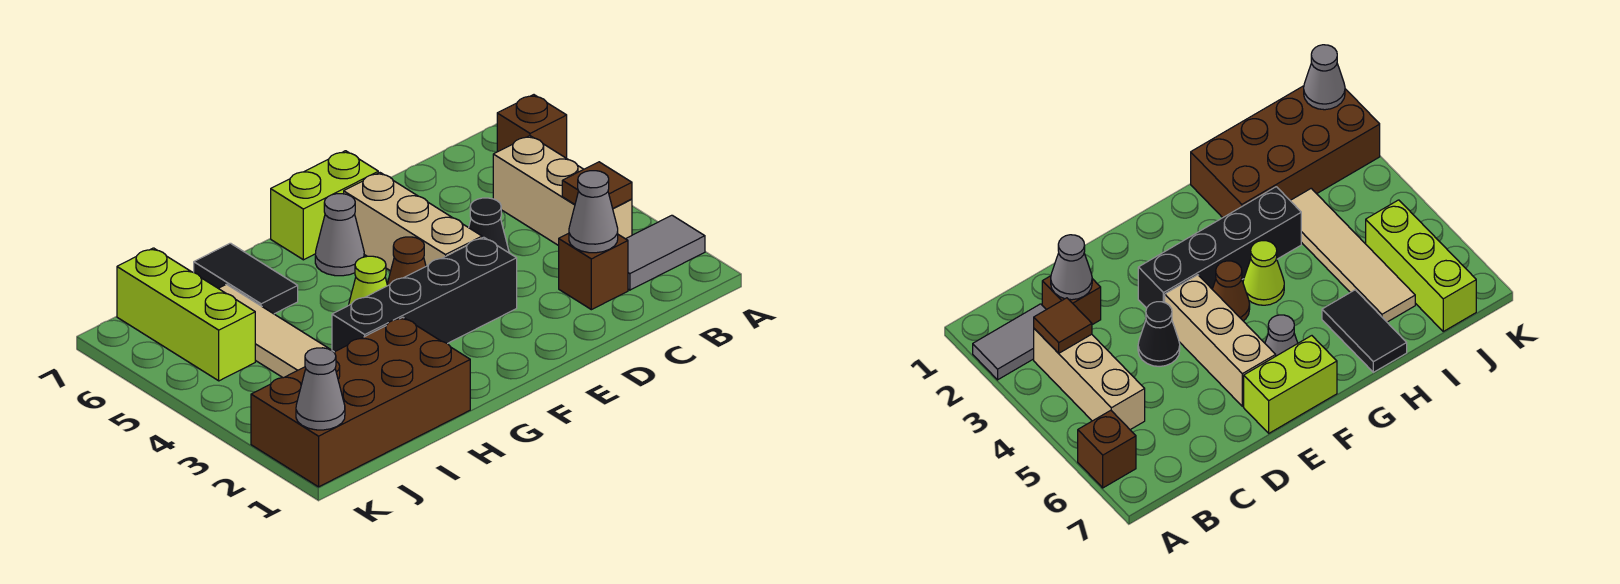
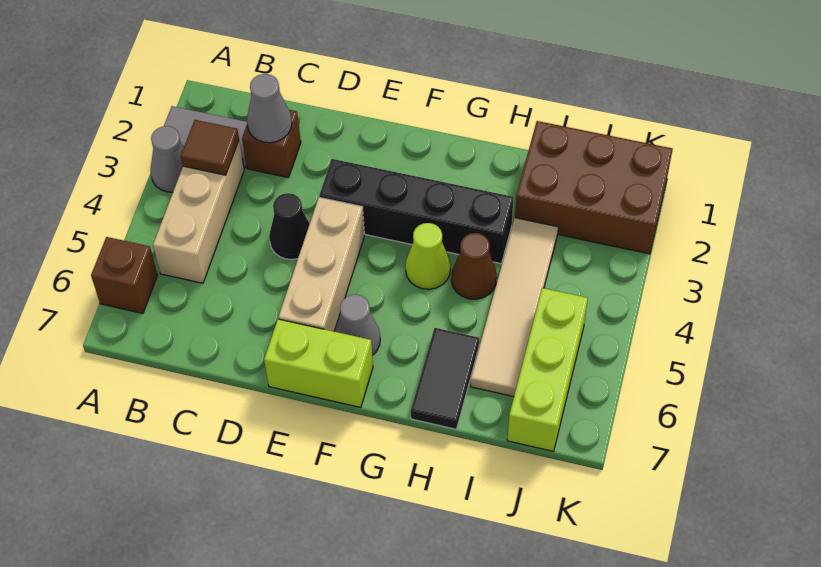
brown 1x1 cone [387,237,426,285] -> brown 1x1 cone moved to [451,233,497,299]
brown 2x4 brick [251,317,470,487] -> brown 2x3 brick [515,121,673,254]
grey 1x1 cone [296,348,345,430] -> grey 1x1 cone moved to [150,126,184,192]

